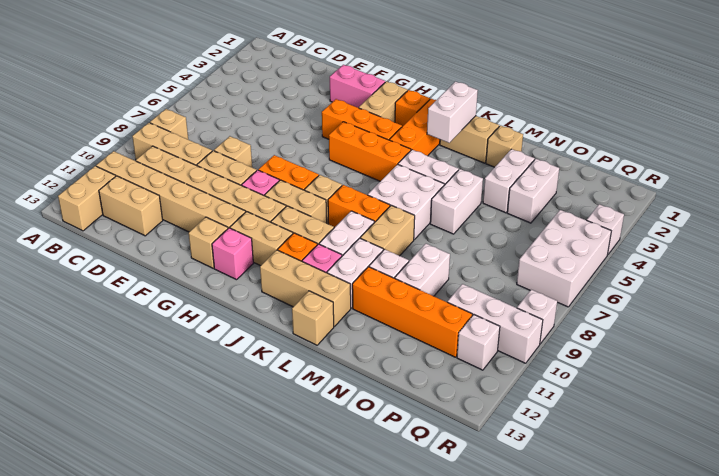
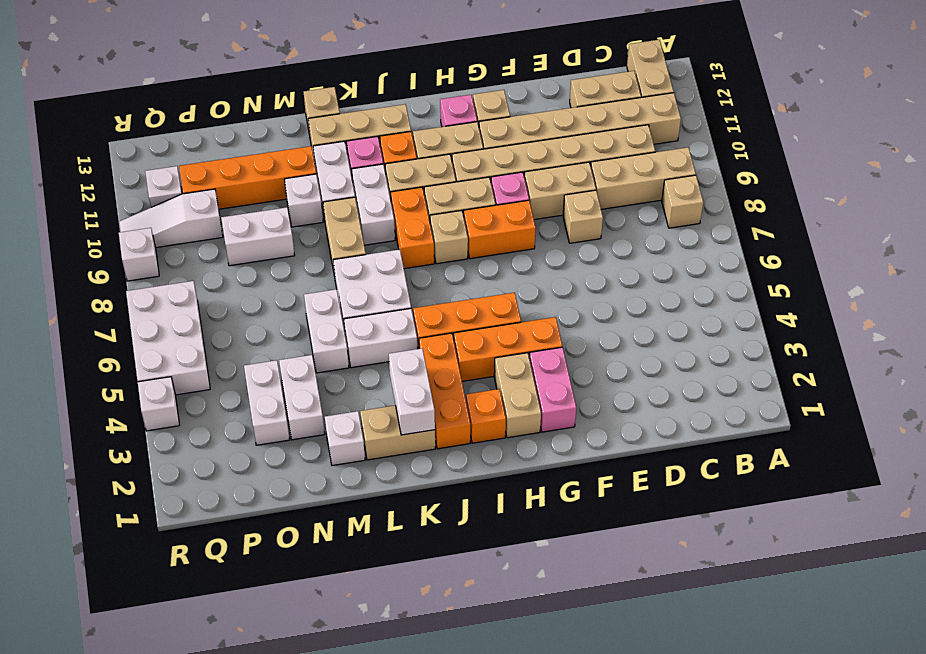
pink 1x2 brick [330,65,385,108] -> pink 1x2 brick turned to [529,347,576,432]
orange 1x2 brick [328,185,390,228] -> orange 1x2 brick turned to [391,187,434,269]
tan 1x1 brick [486,125,523,167] -> white 1x1 brick [325,411,365,466]
white 1x2 brick [395,244,450,296] -> white 1x2 brick turned to [221,207,295,266]
white 1x3 brick [447,284,543,363] -> white 1x3 slope [119,189,223,248]

